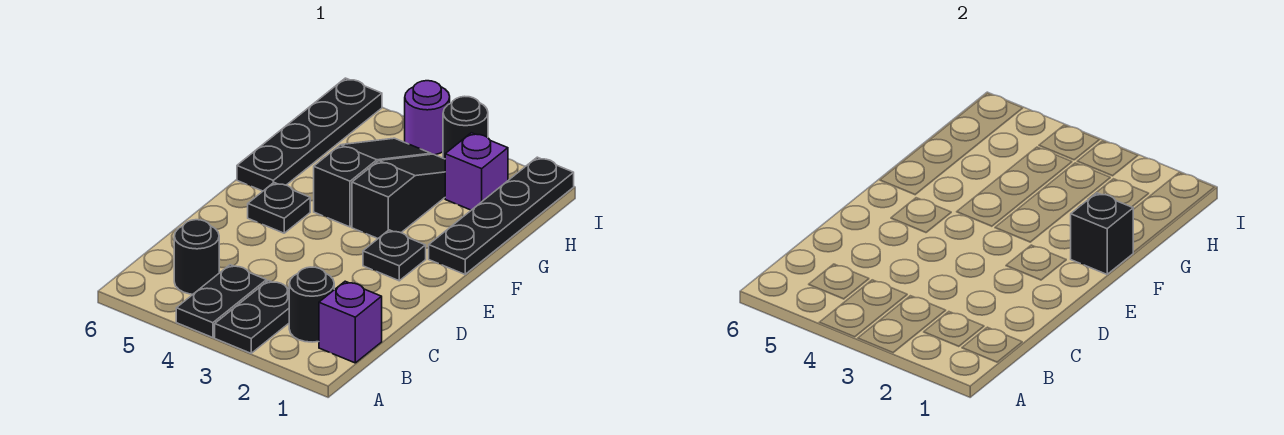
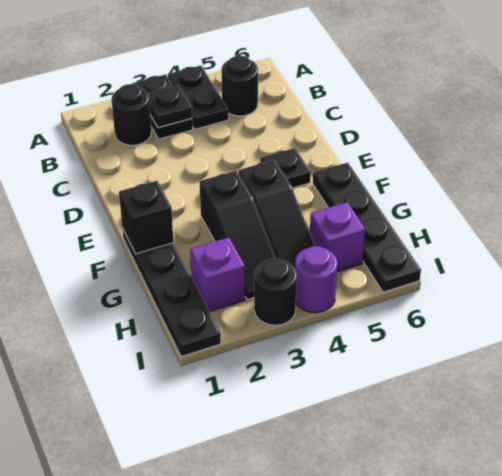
purple 1x1 brick [319,281,382,363] -> purple 1x1 brick moved to [310,202,365,272]
black 1x1 plate [363,230,426,281] -> black 1x1 plate moved to [148,85,192,127]

